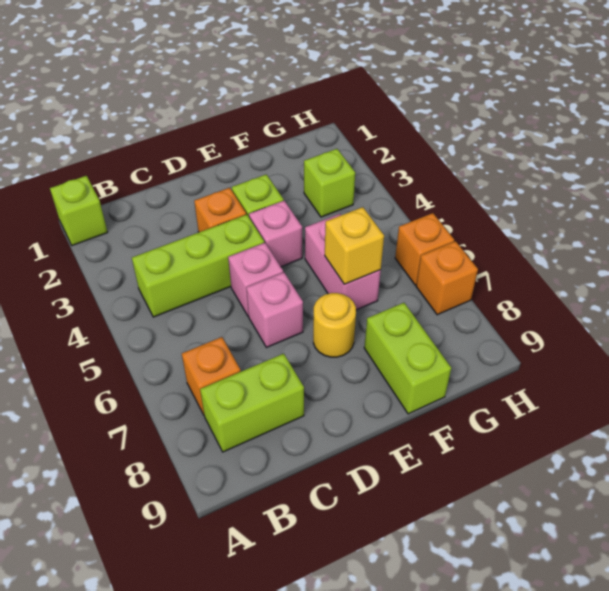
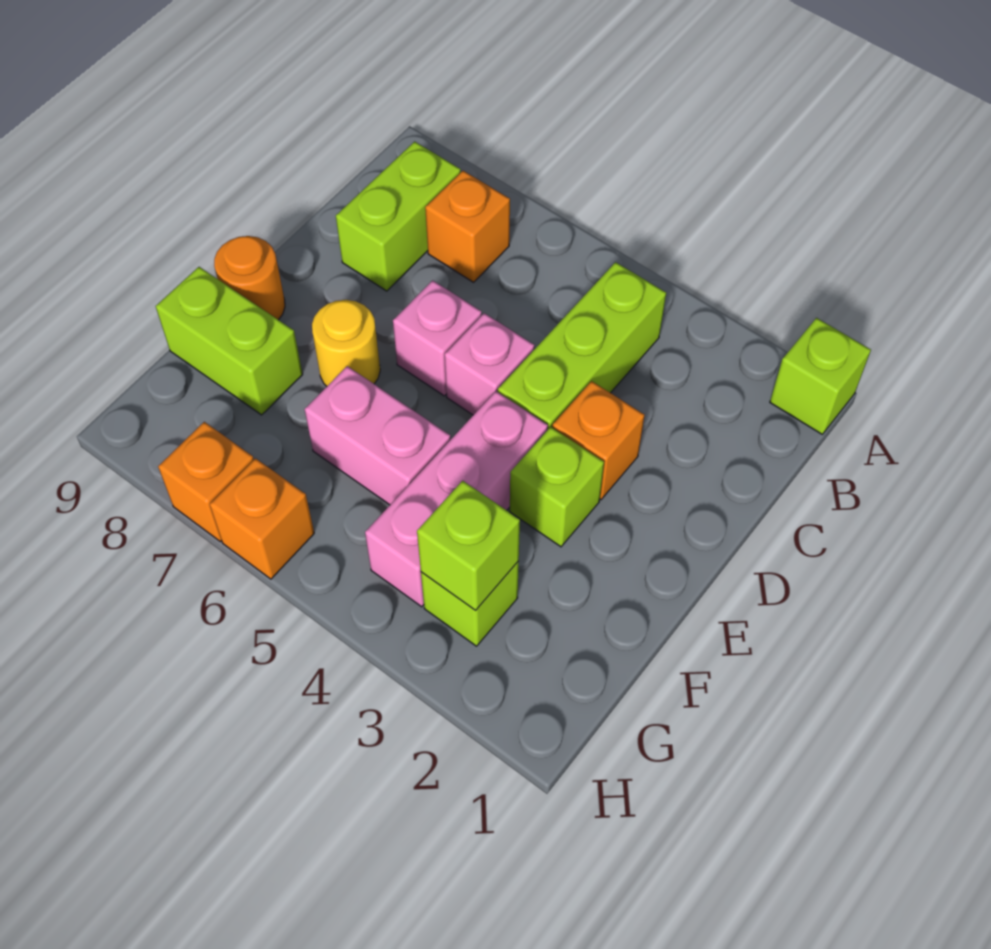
pink 1x1 brick [249,201,302,267] -> pink 1x3 brick [365,391,548,607]
none -> orange 1x1 round brick [214,236,285,320]
yellow 1x1 brick [325,207,384,284] -> none
none -> lime 1x1 brick [417,481,520,611]

